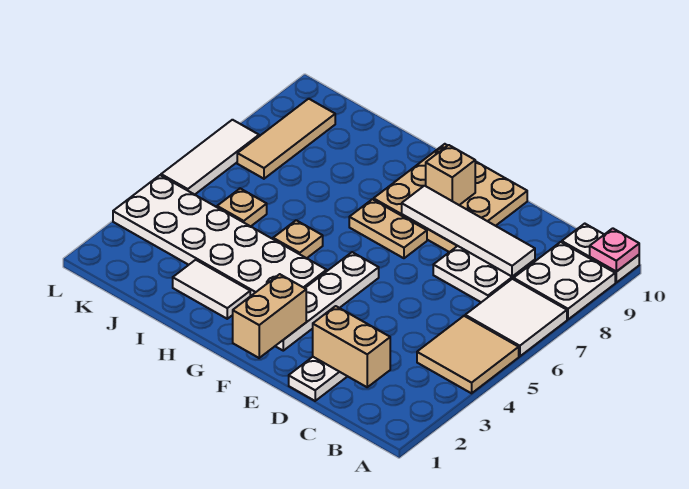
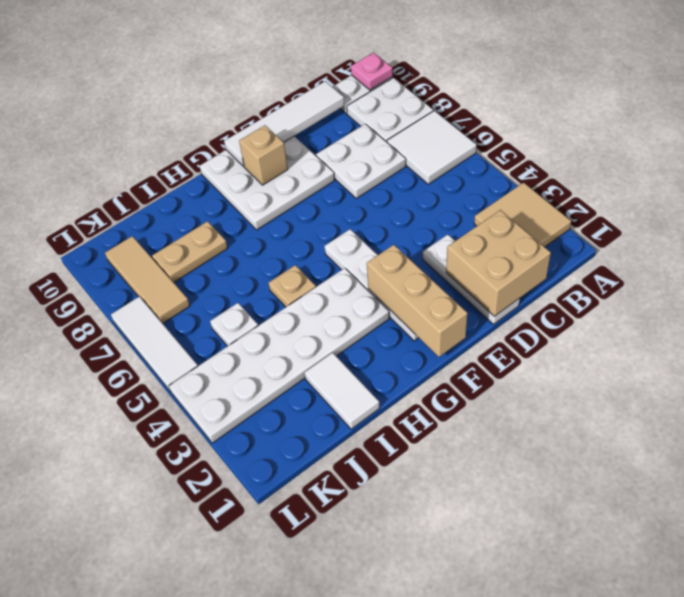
tan 2x2 tile [417,316,519,393] -> tan 2x2 tile moved to [474,183,571,247]
tan 1x2 brick [313,306,390,387] -> tan 2x2 brick [446,210,551,316]
white 1x4 tile [402,186,535,277] -> white 1x4 tile moved to [224,81,344,167]
tan 3x3 plate [374,144,527,252] -> white 3x3 plate [200,136,335,230]
tan 1x2 brick [233,274,306,358] -> tan 1x3 brick [367,245,467,357]
tan 1x2 plate [349,199,427,258] -> tan 1x2 plate moved to [152,221,228,282]
white 1x2 tile [173,260,250,319] -> white 1x2 tile turned to [304,353,380,429]
tan 1x1 plate [217,189,267,226] -> white 1x1 plate [210,303,258,346]

